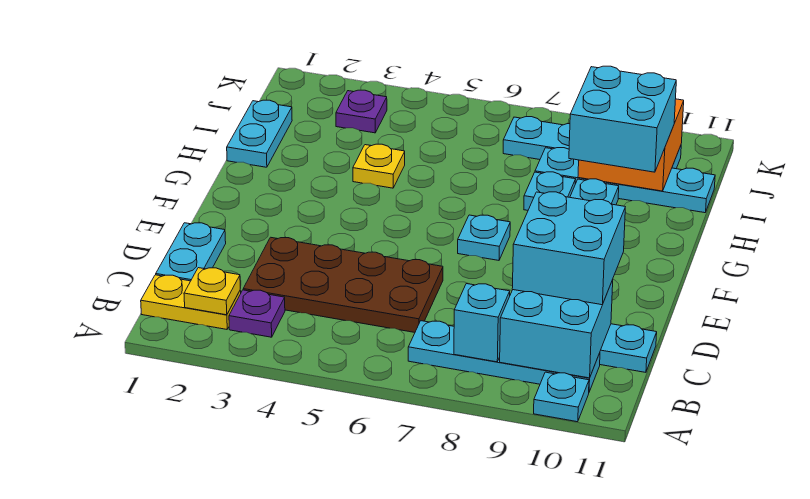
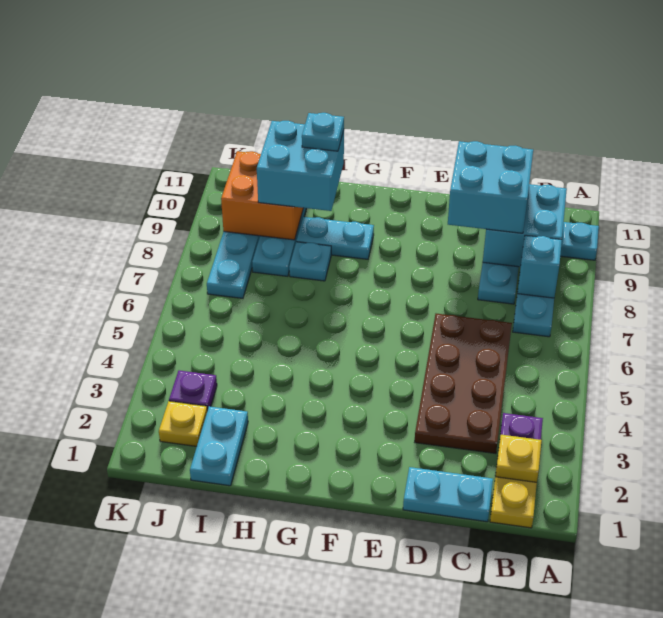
cyan 1x1 plate [458,215,510,260] -> cyan 1x1 plate moved to [302,113,344,151]
cyan 1x2 plate [227,100,292,167] -> cyan 1x2 plate turned to [190,406,248,486]
yellow 1x1 plate [353,144,405,188] -> yellow 1x1 plate moved to [159,401,207,446]

